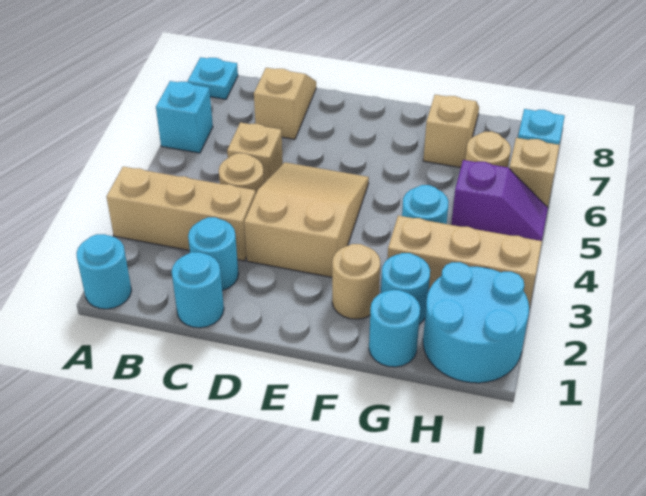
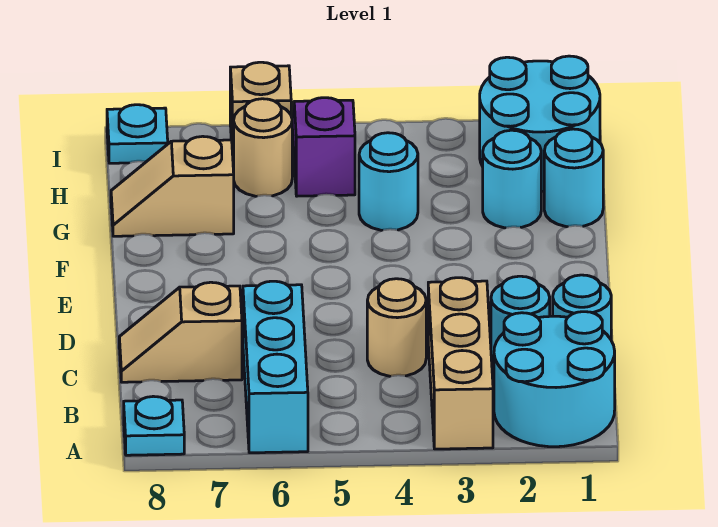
cyan 1x1 round brick [76,234,131,309] -> cyan 2x2 round brick [494,312,615,447]
cyan 1x1 brick [156,81,213,153] -> cyan 1x3 brick [243,281,308,453]
tan 1x1 brick [227,122,283,183] -> none
tan 2x3 slope [244,162,369,277] -> none
tan 1x1 round brick [332,244,380,319] -> none
tan 1x3 brick [387,216,542,309] -> none

